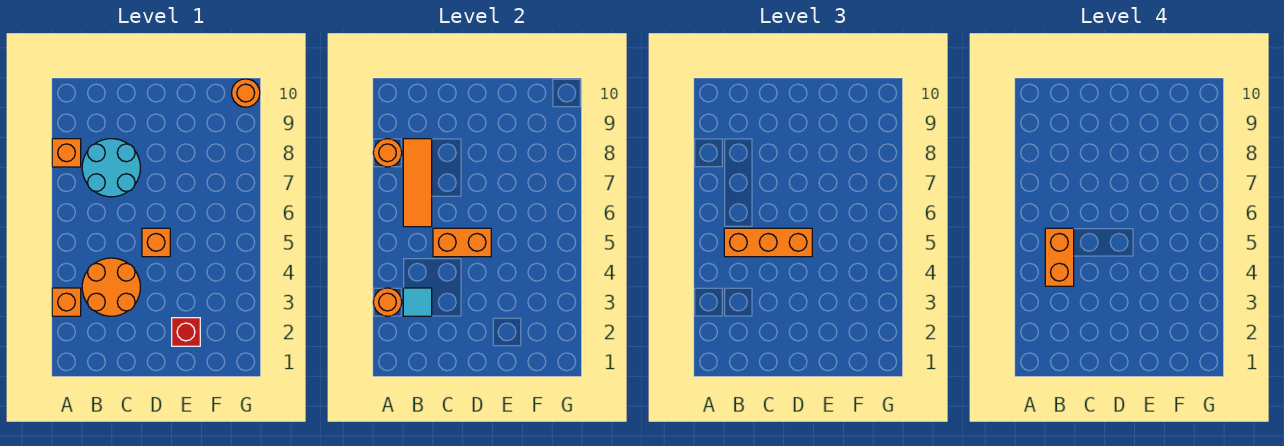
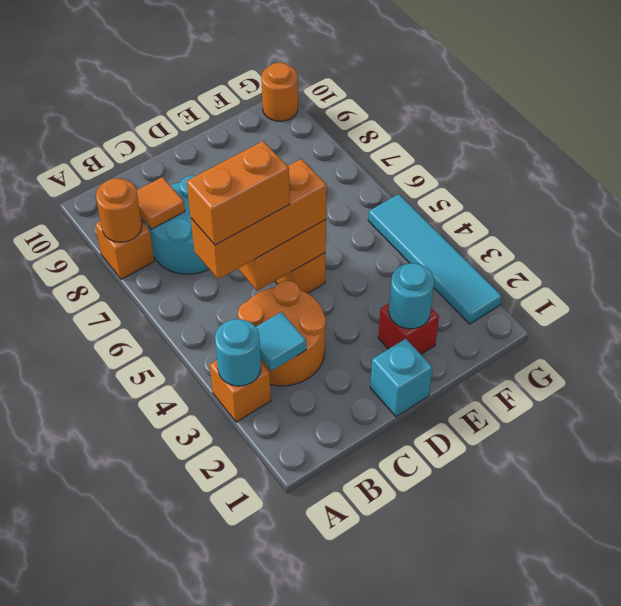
orange 1x1 round brick [373,288,402,316] -> cyan 1x1 round brick [215,319,261,386]
orange 1x2 brick [1045,228,1074,286] -> orange 1x2 brick turned to [187,141,290,245]
orange 1x3 tile [403,139,432,227] -> orange 1x1 tile [137,177,185,229]
none -> cyan 1x1 brick [370,339,433,417]
none -> cyan 1x1 round brick [389,263,435,329]
none -> cyan 1x4 tile [368,194,502,324]

